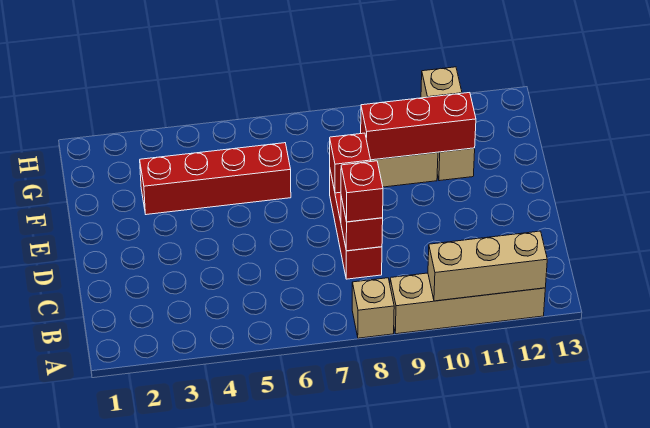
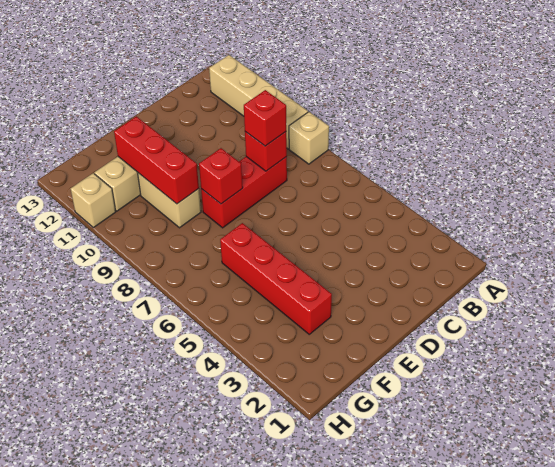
tan 1x3 brick [428,231,547,301] -> none

